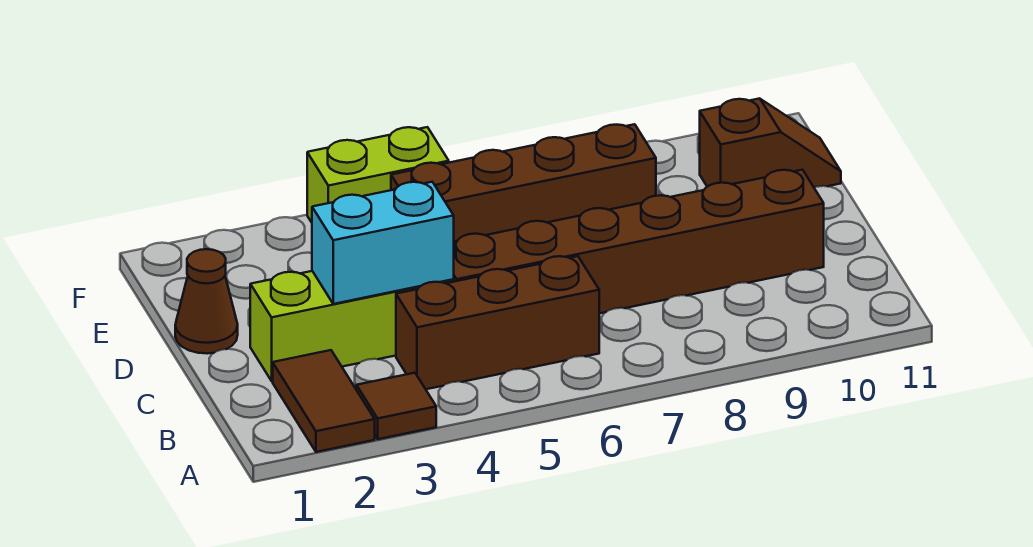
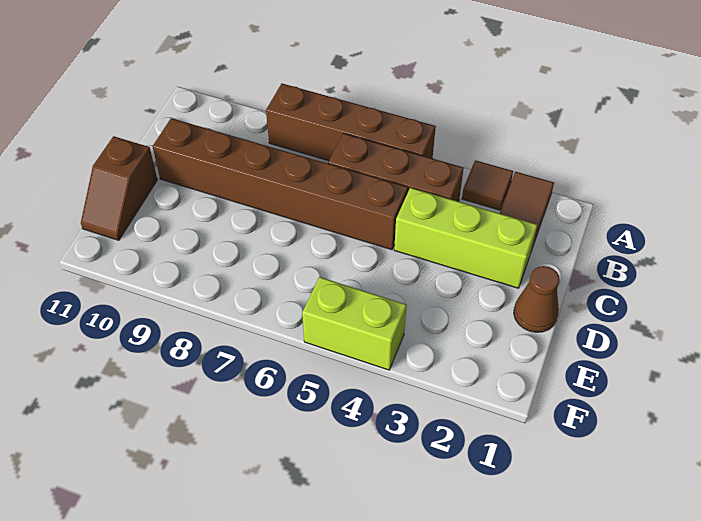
cyan 1x2 brick [312,182,454,304] -> none
brown 1x4 brick [391,124,656,242] -> brown 1x4 brick moved to [266,84,436,161]
brown 1x2 slope [700,98,841,187] -> brown 1x2 slope turned to [81,136,157,240]

